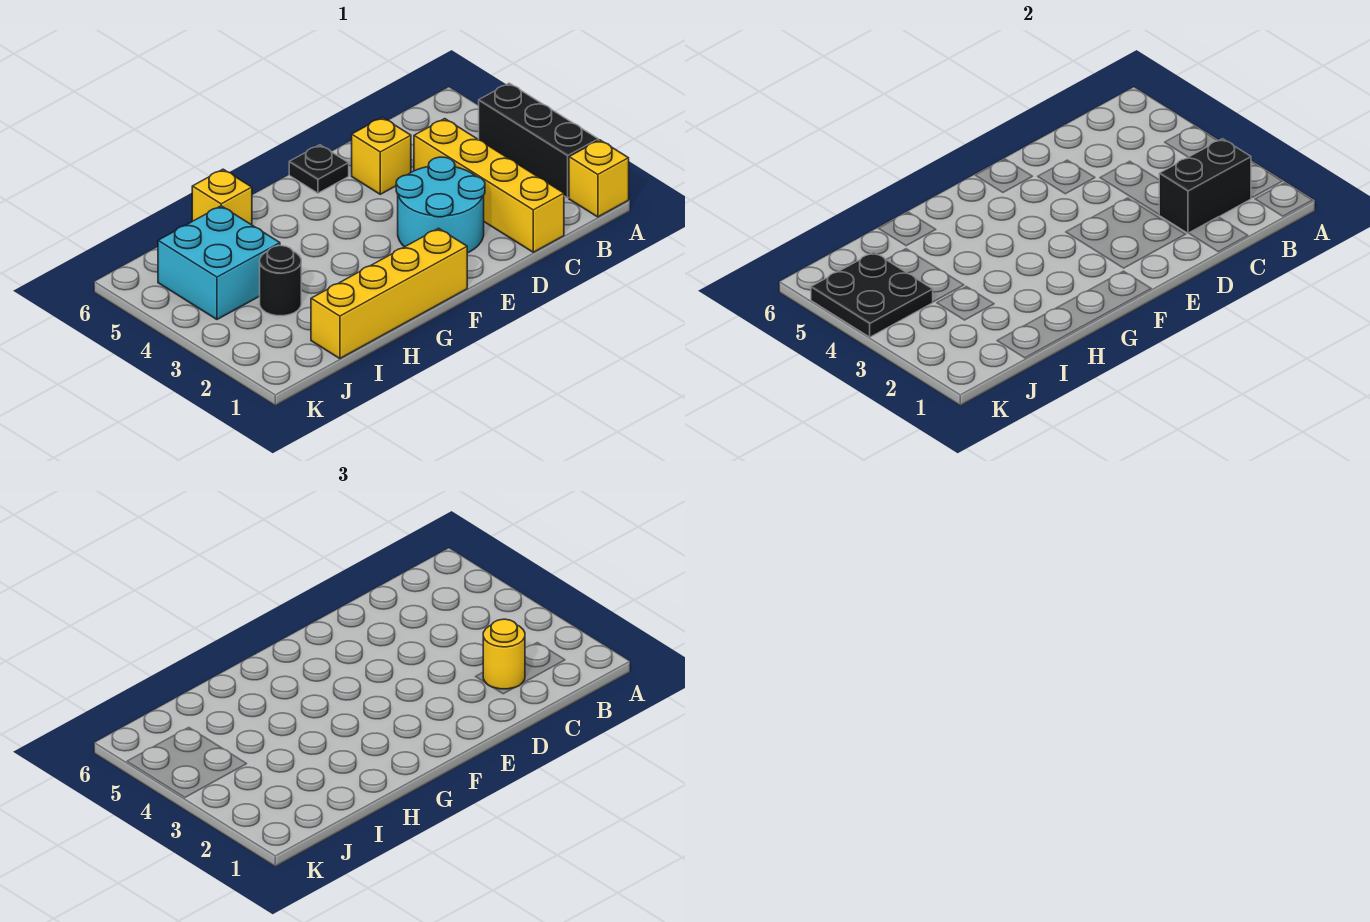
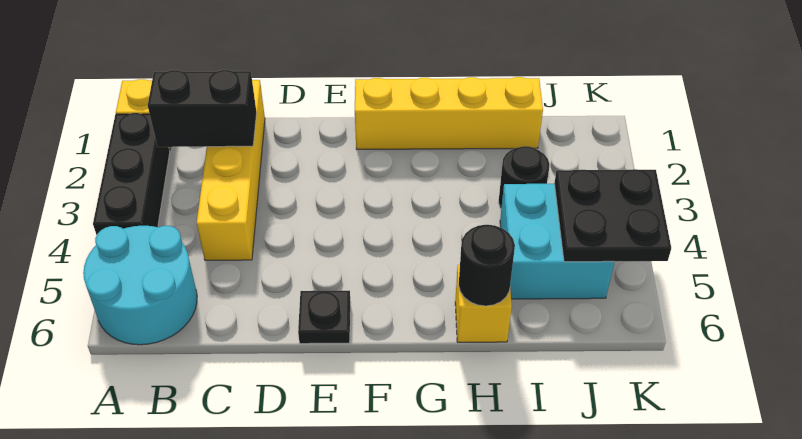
yellow 1x1 round brick [483,619,525,689] -> none
cyan 2x2 round brick [396,157,485,253] -> cyan 2x2 round brick moved to [83,226,197,345]
yellow 1x1 brick [352,117,411,194] -> none
none -> black 1x1 round brick [459,225,515,306]

